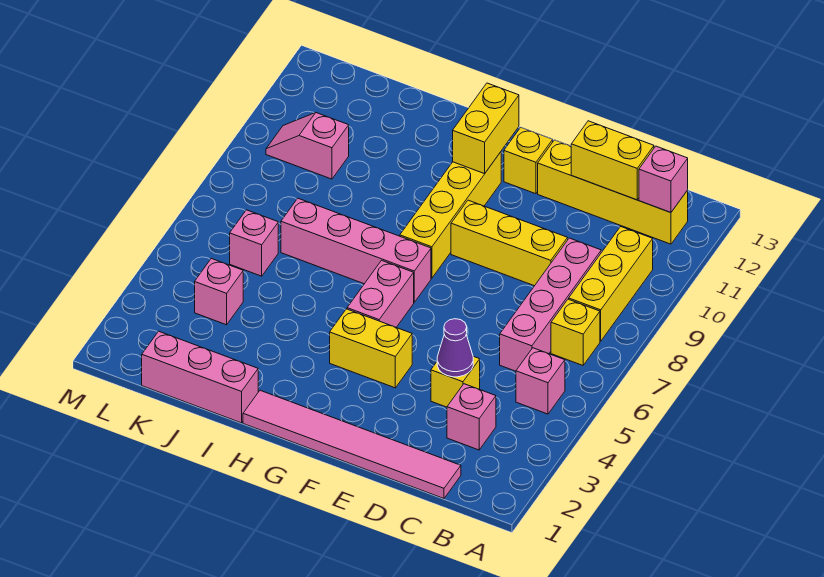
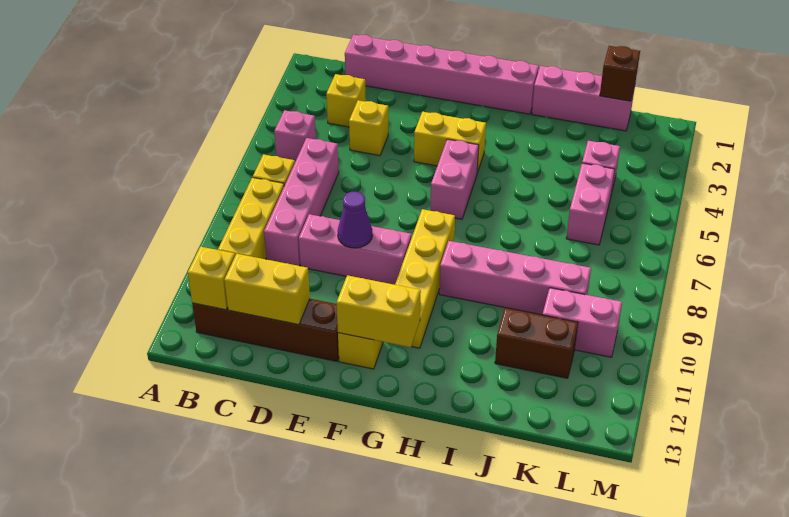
yellow 1x4 brick [538,140,688,244] -> brown 1x4 brick [192,299,339,361]
pink 1x1 brick [639,146,688,213] -> yellow 1x1 brick [188,247,235,310]
pink 1x6 tile [243,390,461,499] -> pink 1x6 brick [345,35,539,114]
pink 1x1 brick [447,384,496,450] -> yellow 1x1 brick [326,74,366,127]
purple 1x1 cone [437,319,473,377] -> purple 1x1 cone moved to [338,192,372,248]
yellow 1x3 brick [451,200,568,286] -> pink 1x3 brick [299,214,411,285]
pink 1x4 brick [281,198,431,302] -> pink 1x4 brick moved to [439,241,591,315]
yellow 1x2 brick [453,83,519,174] -> yellow 1x2 brick turned to [337,275,421,347]
none -> brown 1x2 brick [495,308,578,378]
none -> brown 1x1 brick [600,46,640,101]
pink 1x1 brick [230,210,278,276] -> pink 1x2 brick [566,163,615,245]
pink 1x2 slope [266,113,349,179] -> pink 1x2 brick [543,288,622,357]

